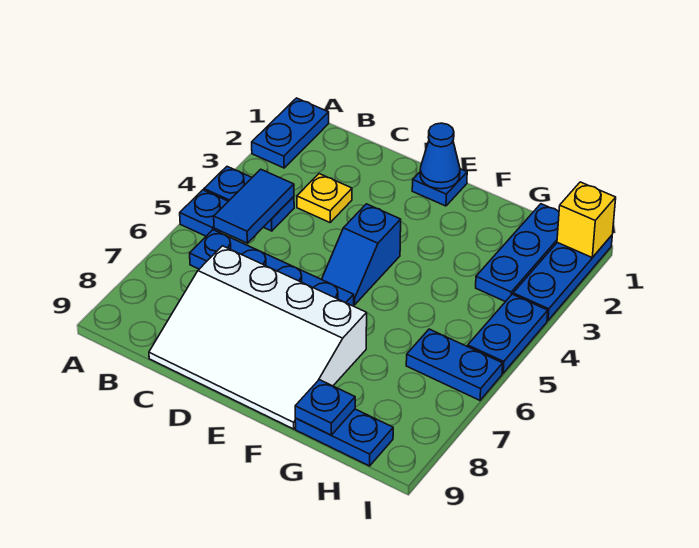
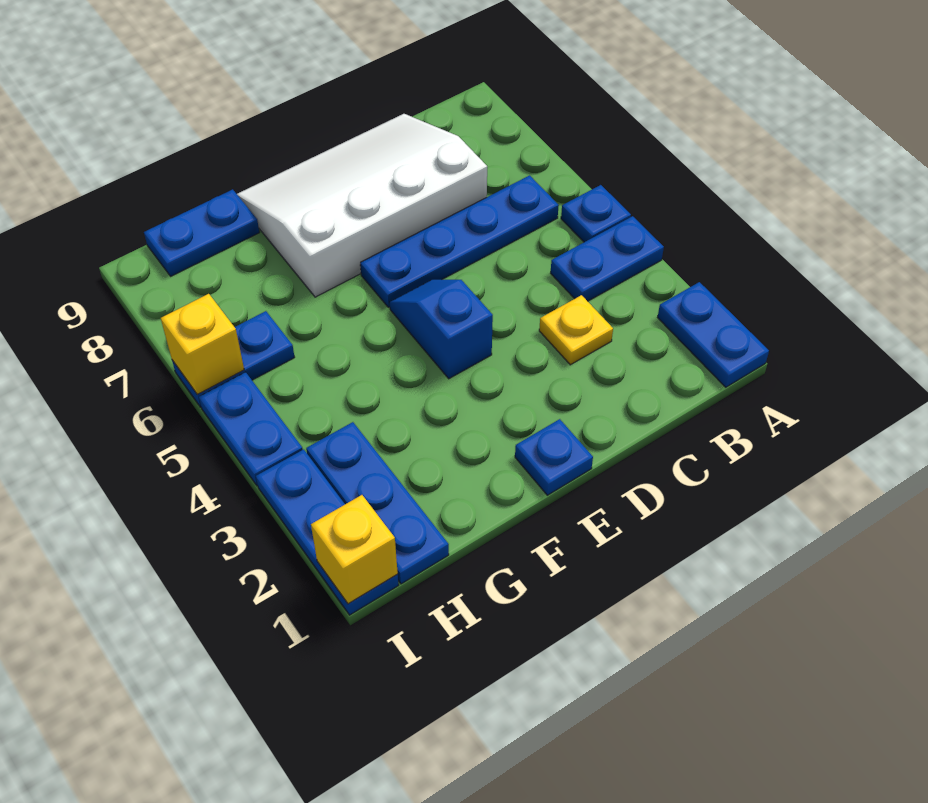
blue 1x2 tile [214,169,294,243] -> none
blue 1x1 cone [420,123,460,189] -> none
blue 1x1 plate [295,380,355,435] -> none
none -> yellow 1x1 brick [161,294,244,395]

